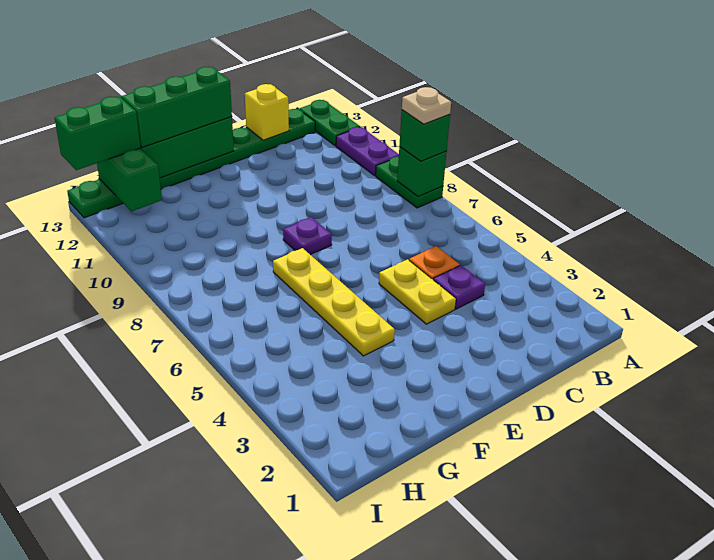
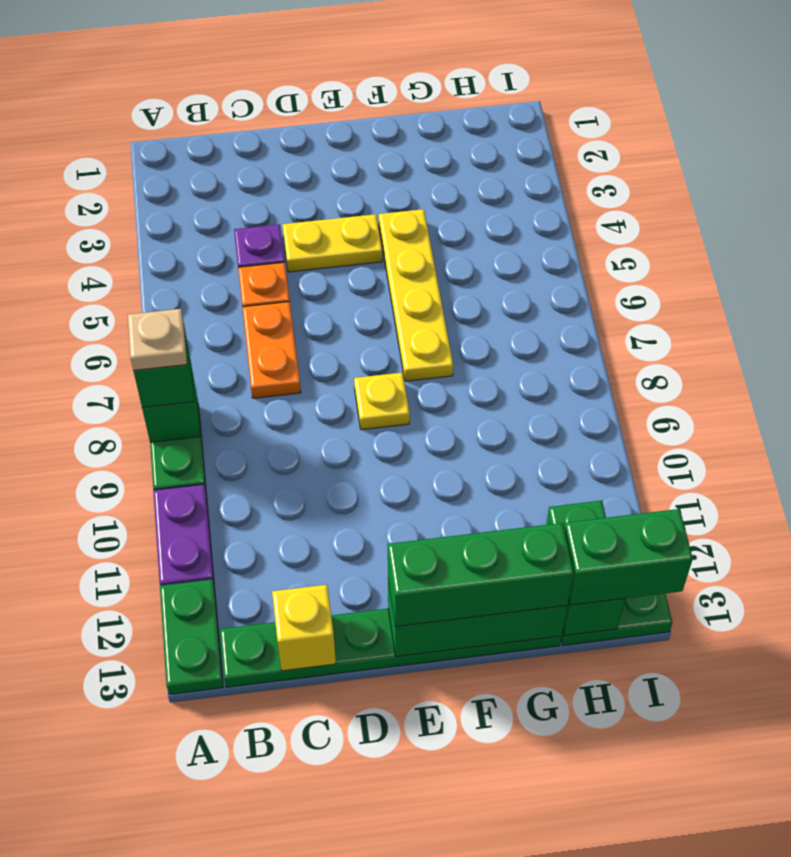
none -> orange 1x2 plate [242,302,301,398]
yellow 1x2 plate [379,259,456,324] -> yellow 1x2 plate turned to [282,214,382,272]
purple 1x1 plate [283,217,332,255] -> yellow 1x1 plate [354,373,410,430]

